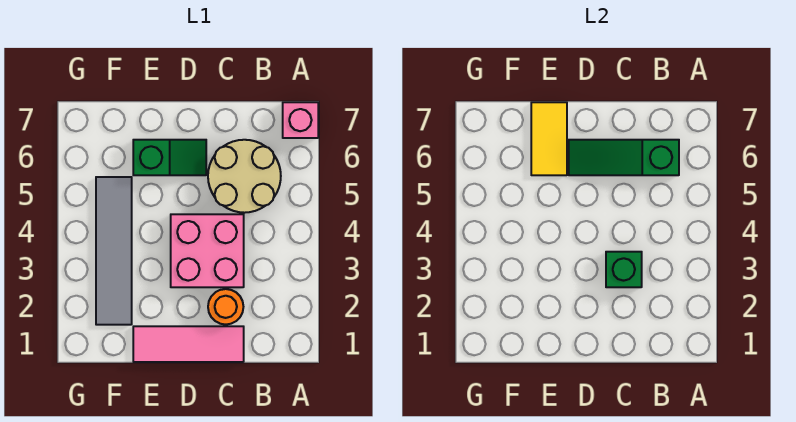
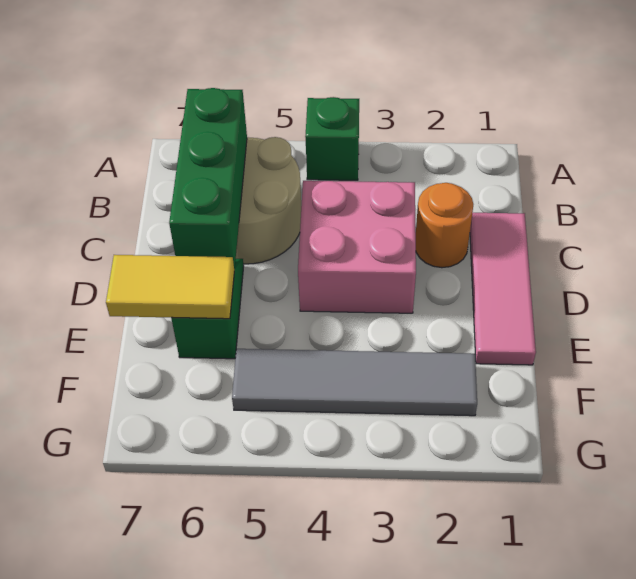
pink 1x1 brick [283,102,318,138] -> none
green 1x3 slope [569,140,679,175] -> green 1x3 brick [169,88,247,269]
green 1x1 brick [606,252,642,287] -> green 1x1 brick moved to [305,97,359,180]

